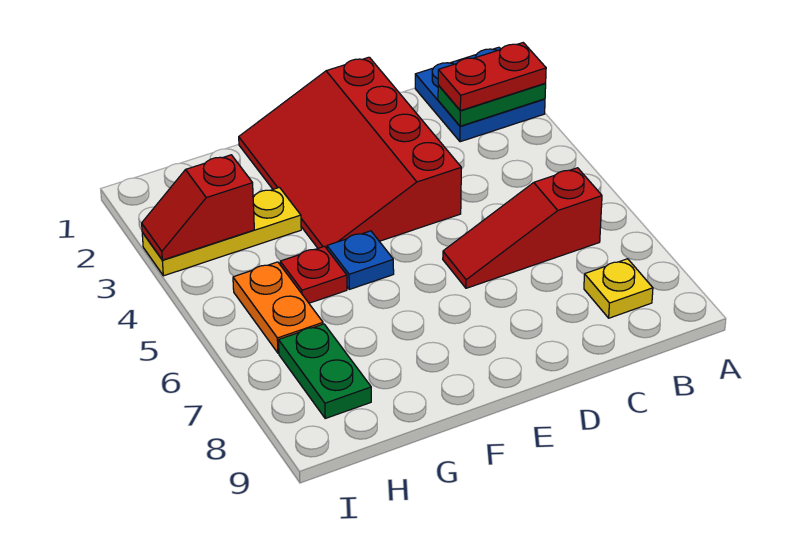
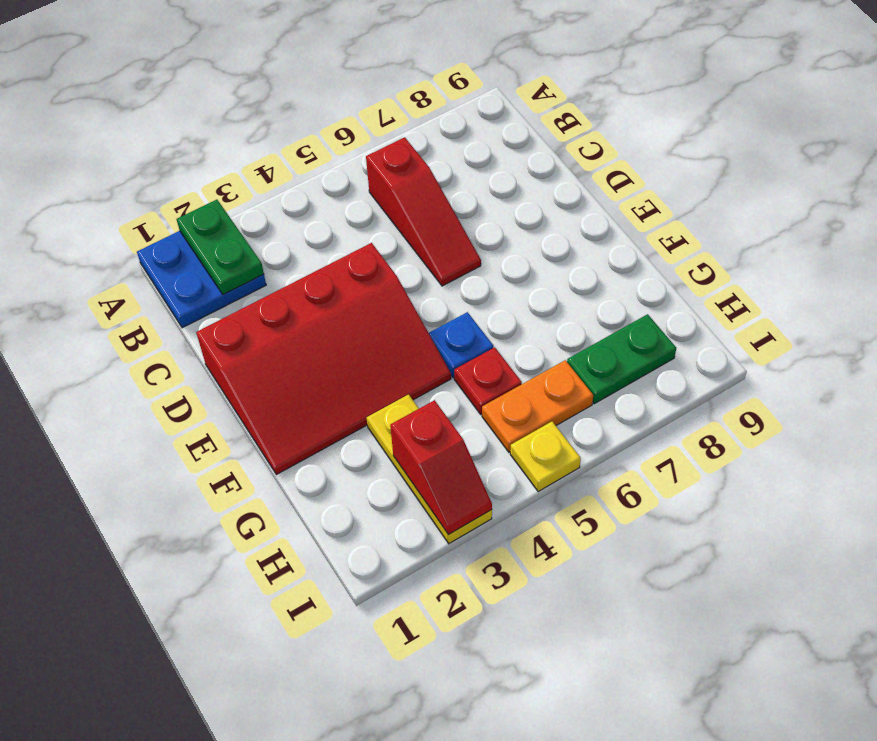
red 1x2 plate [438,43,546,111] -> none
yellow 1x1 plate [584,259,653,318] -> yellow 1x1 plate moved to [510,422,581,491]

